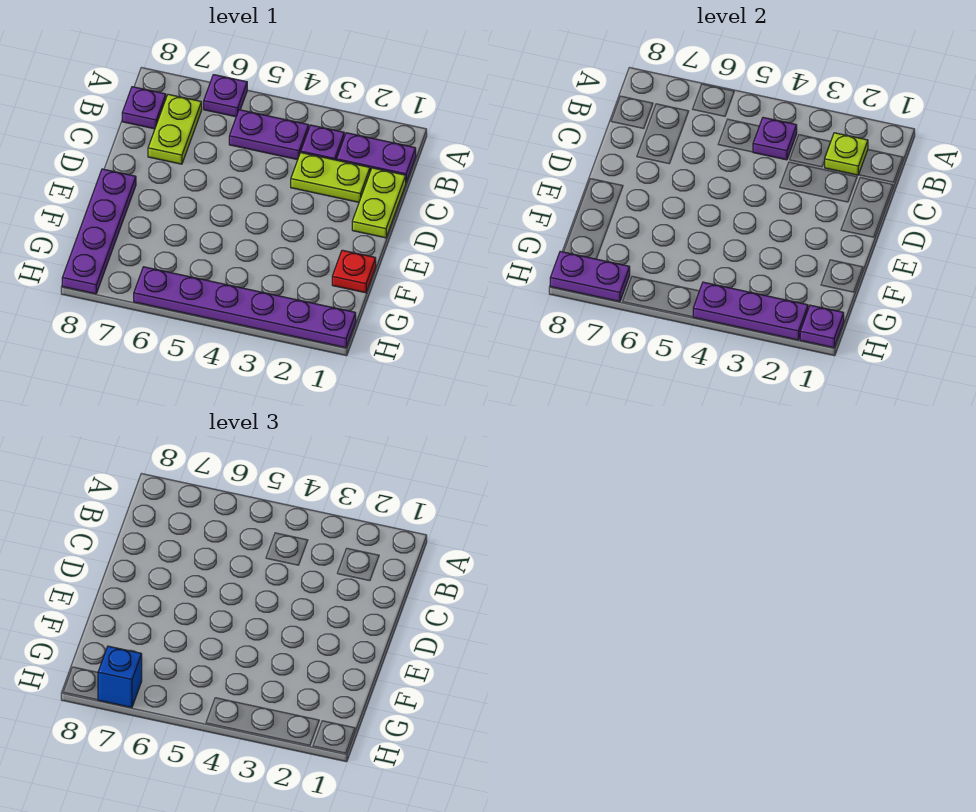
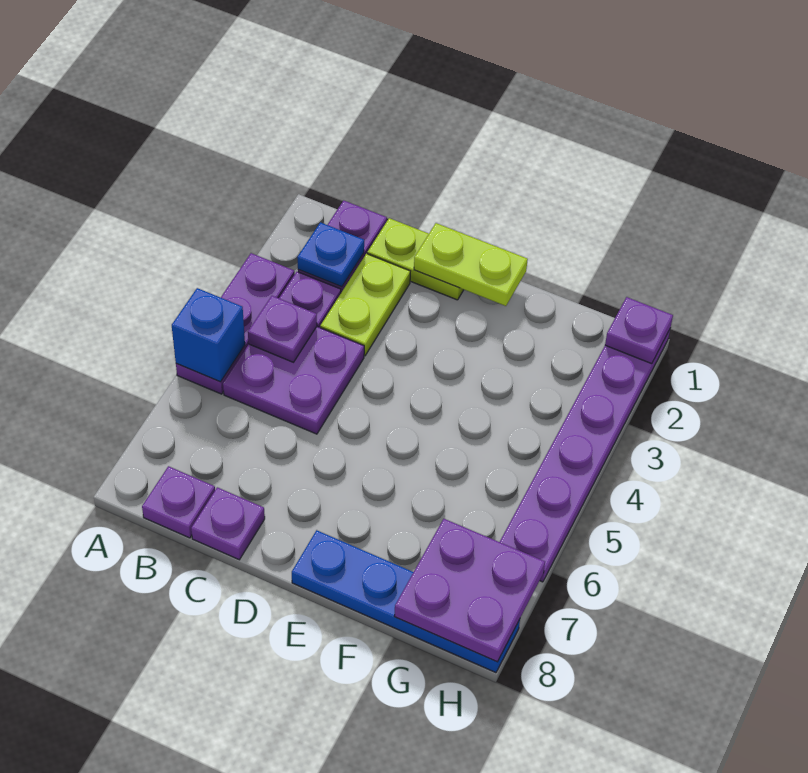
purple 1x1 plate [204,75,247,117] -> purple 1x1 plate moved to [191,487,265,560]
lime 1x1 plate [824,133,868,175] -> blue 1x1 plate [297,222,364,287]
purple 1x2 plate [229,110,309,160] -> purple 2x2 plate [223,327,364,434]
lime 1x2 plate [148,94,202,164] -> lime 1x2 plate moved to [414,223,528,306]
purple 1x4 plate [62,169,136,294] -> blue 1x4 plate [292,530,520,673]
red 1x1 plate [332,250,376,293] -> none
purple 1x3 plate [693,282,808,340] -> purple 1x3 plate moved to [176,253,295,394]
purple 1x2 plate [550,251,630,302] -> purple 2x2 plate [394,519,545,662]
blue 1x1 brick [98,646,142,708] -> blue 1x1 brick moved to [172,288,245,382]

